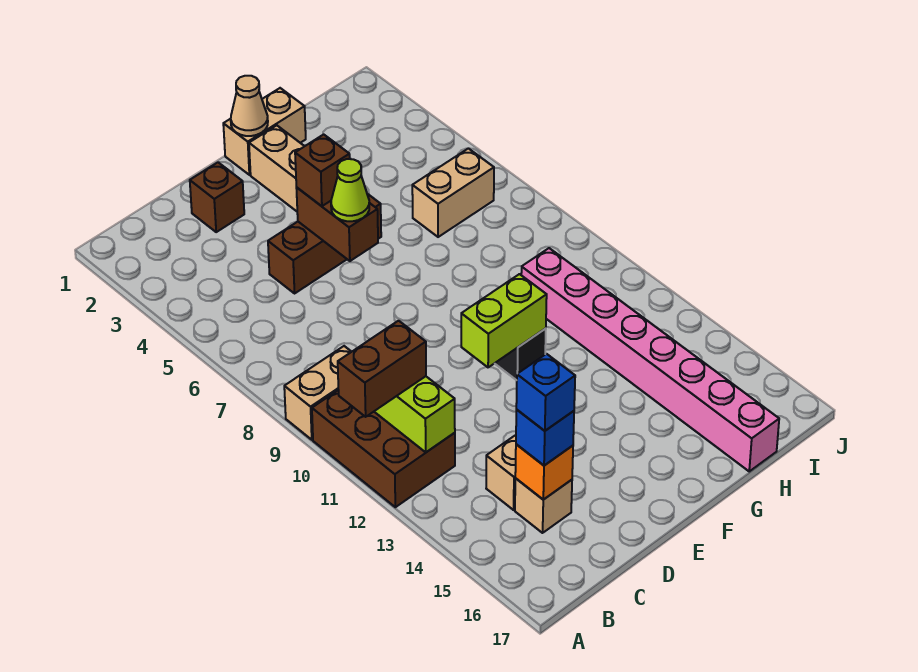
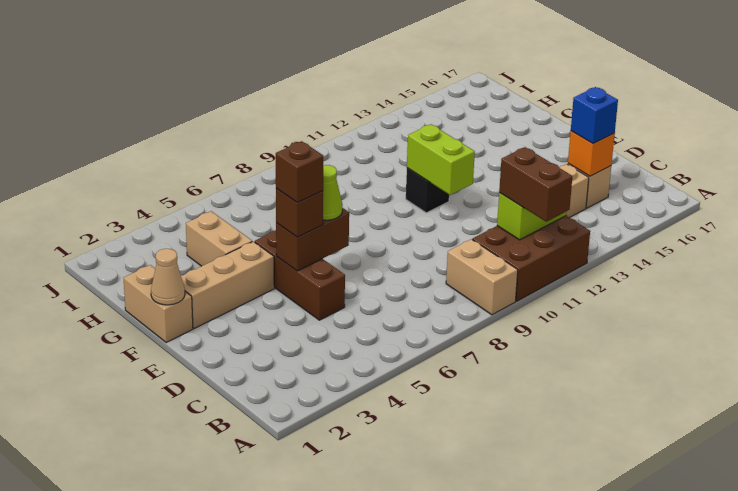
blue 1x1 brick [516,354,575,431] -> none
brown 1x1 brick [190,162,244,232] -> brown 1x1 brick moved to [276,141,323,203]
tan 1x2 brick [412,148,494,237] -> tan 1x2 brick moved to [186,211,252,266]
pink 1x8 brick [521,248,779,471] -> none

